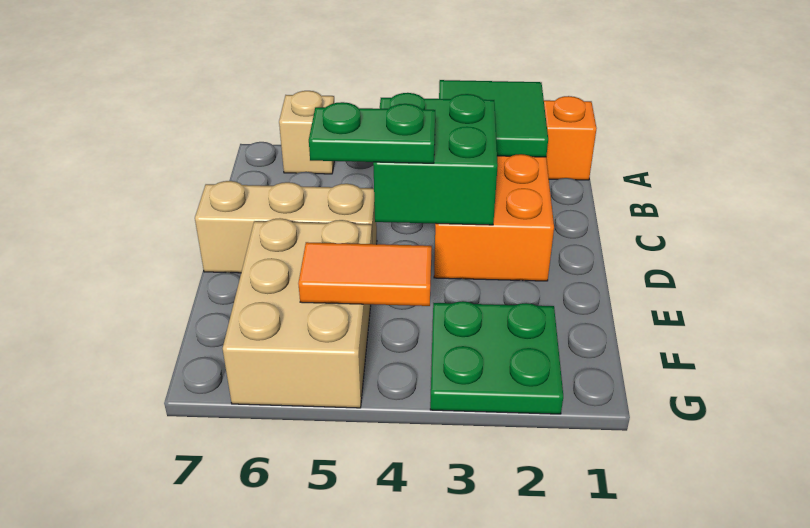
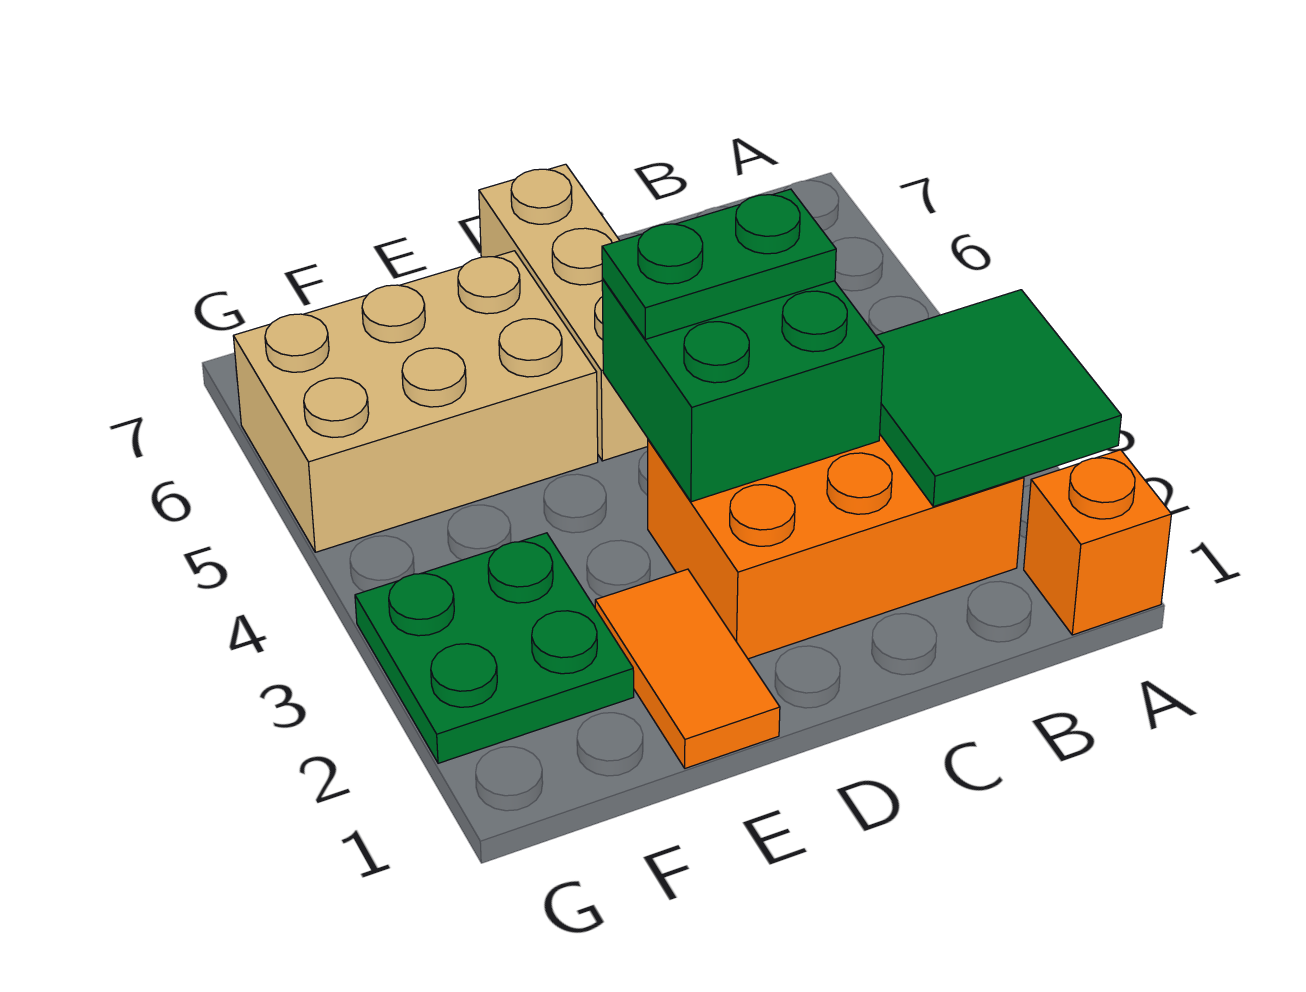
tan 1x1 brick [279,91,334,174] -> none
green 1x2 plate [309,102,435,163] -> green 1x2 plate turned to [602,189,836,339]
orange 1x2 tile [298,242,432,306] -> orange 1x2 tile moved to [595,569,780,768]

